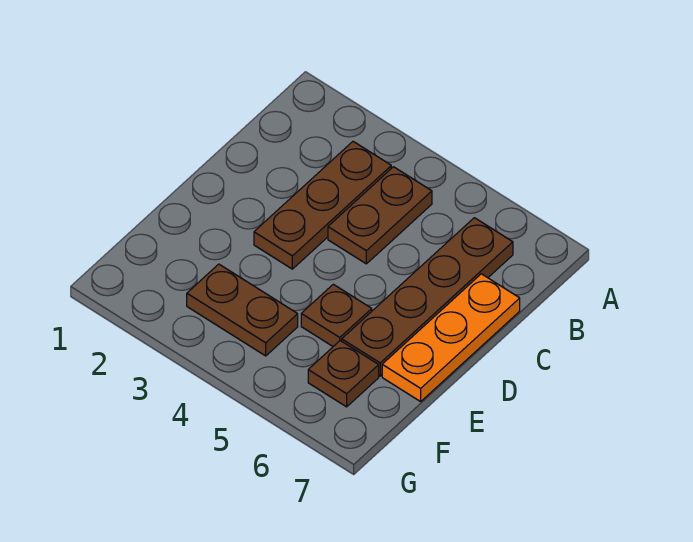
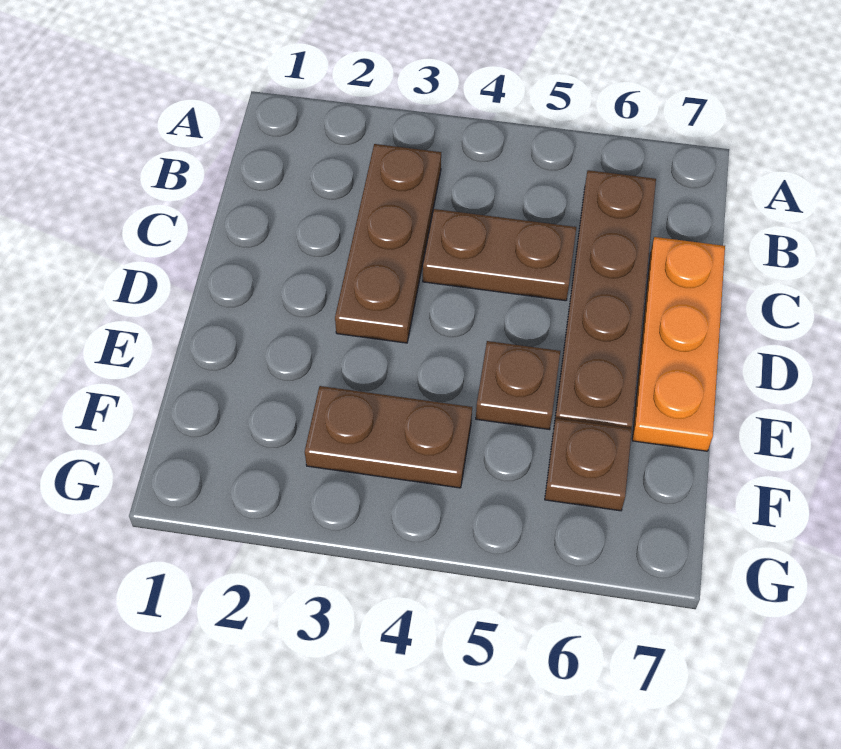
brown 1x2 plate [328,167,432,264] -> brown 1x2 plate turned to [423,209,576,301]

